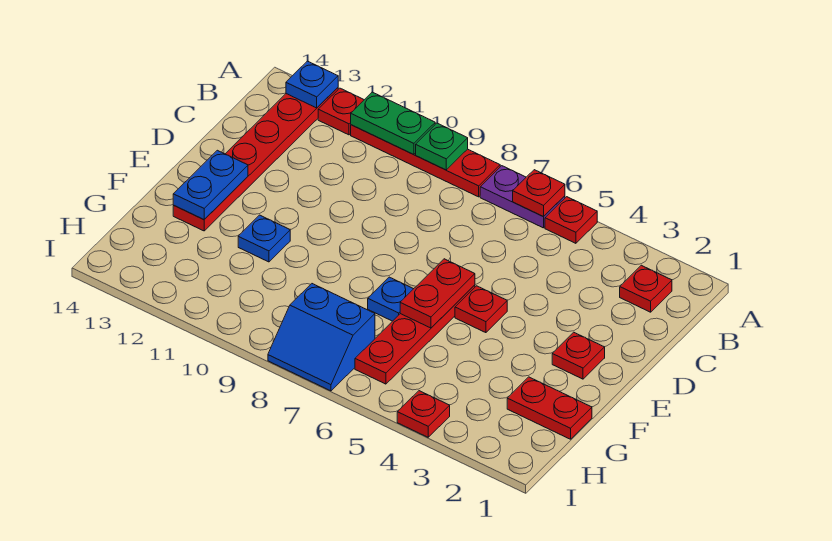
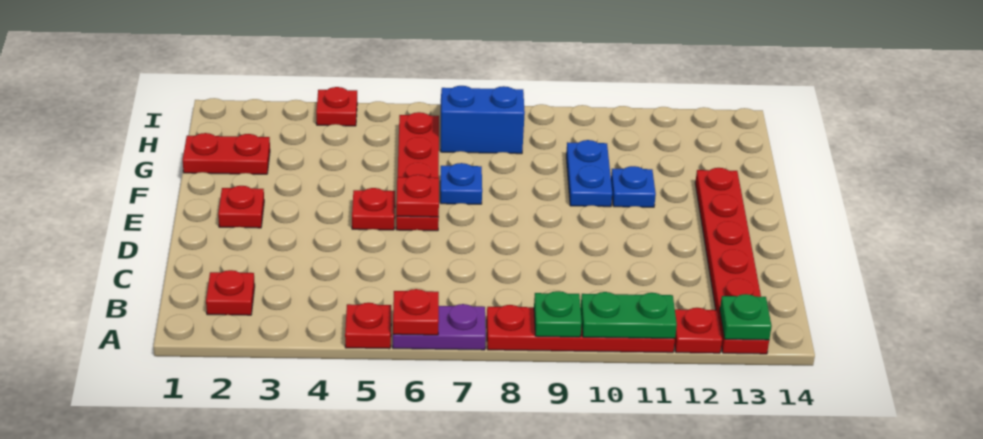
blue 1x1 plate [286,61,338,108] -> green 1x1 plate [720,294,772,340]
red 1x2 plate [400,259,475,328] -> red 1x1 plate [396,175,439,217]
blue 1x2 plate [173,150,248,220] -> blue 1x2 plate moved to [566,140,612,207]

